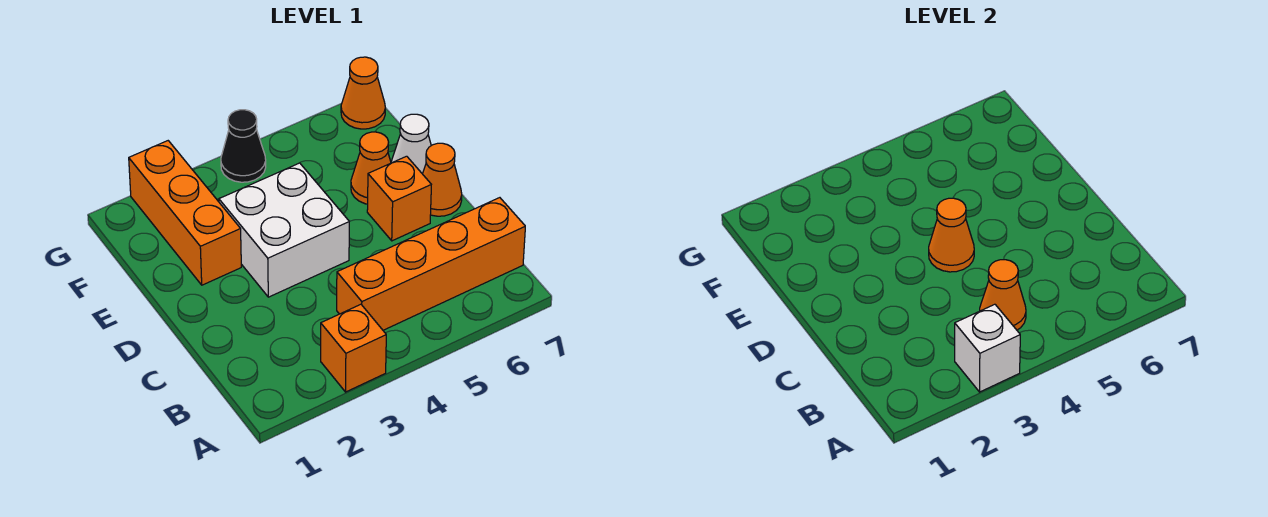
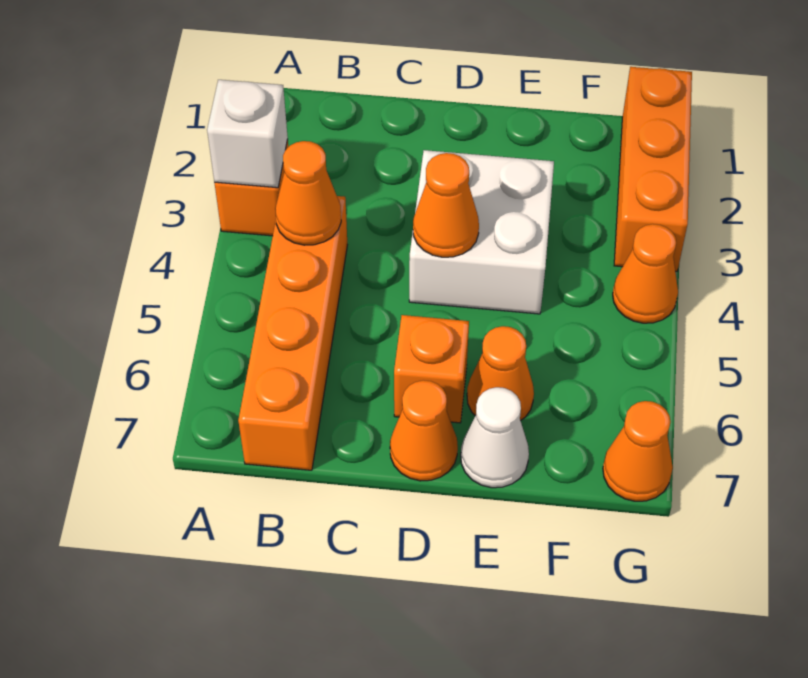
orange 1x3 brick [129,141,241,285] -> orange 1x3 brick turned to [614,67,692,271]
black 1x1 cone [221,110,266,182] -> orange 1x1 cone [613,224,678,323]

